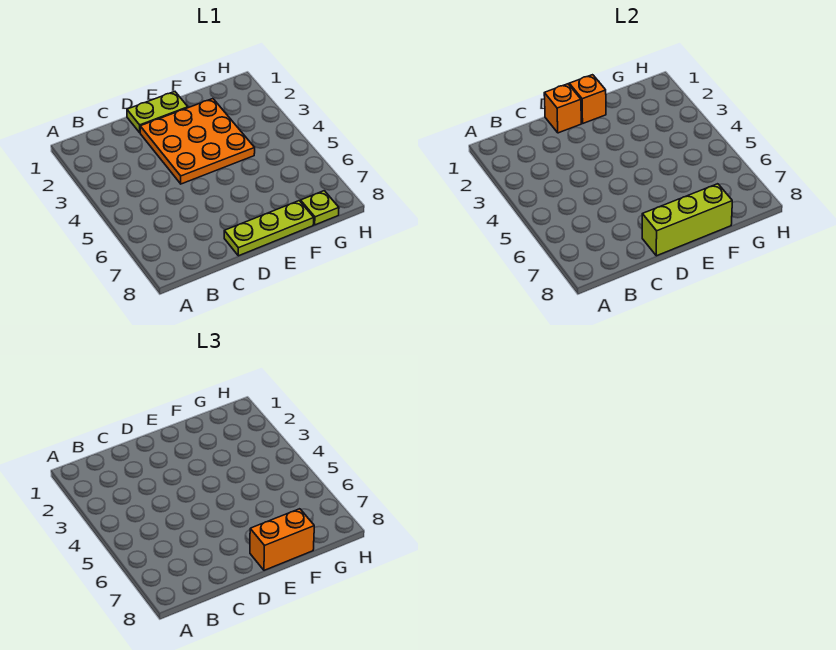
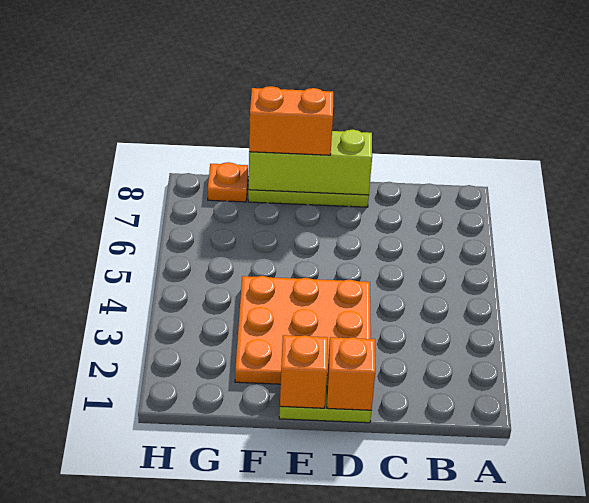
lime 1x1 plate [301,191,339,225] -> orange 1x1 plate [208,162,248,202]

